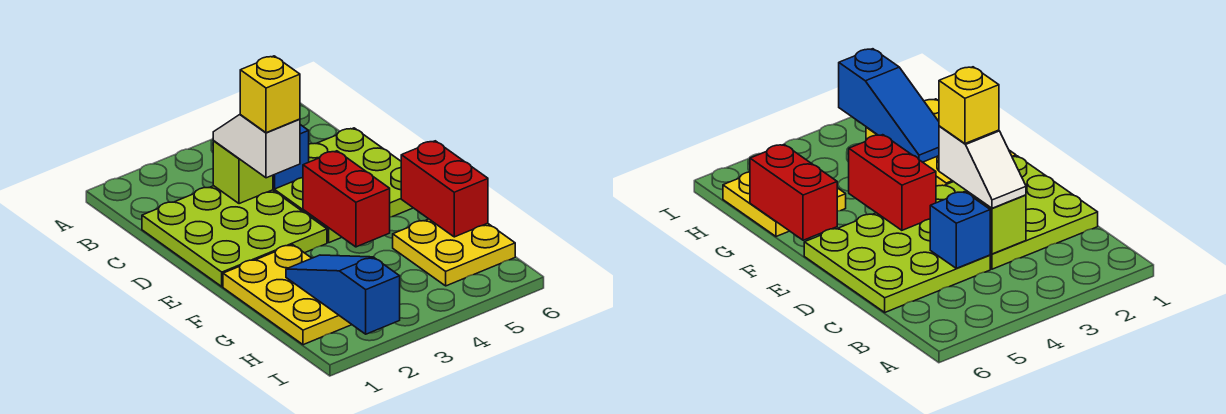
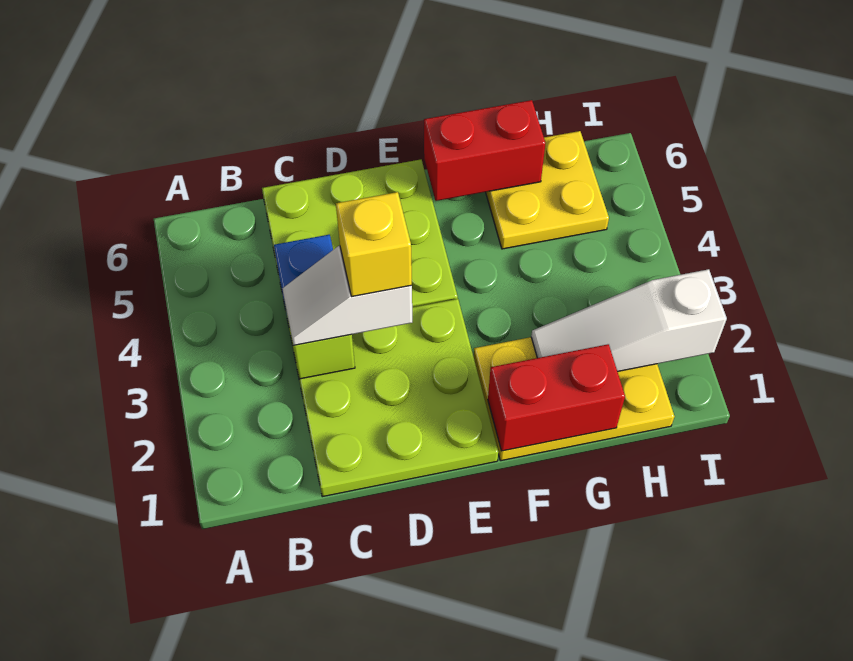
red 1x2 brick [303,151,390,247] -> red 1x2 brick moved to [488,344,625,451]
blue 1x3 slope [286,255,400,334] -> white 1x3 slope [531,269,727,372]

